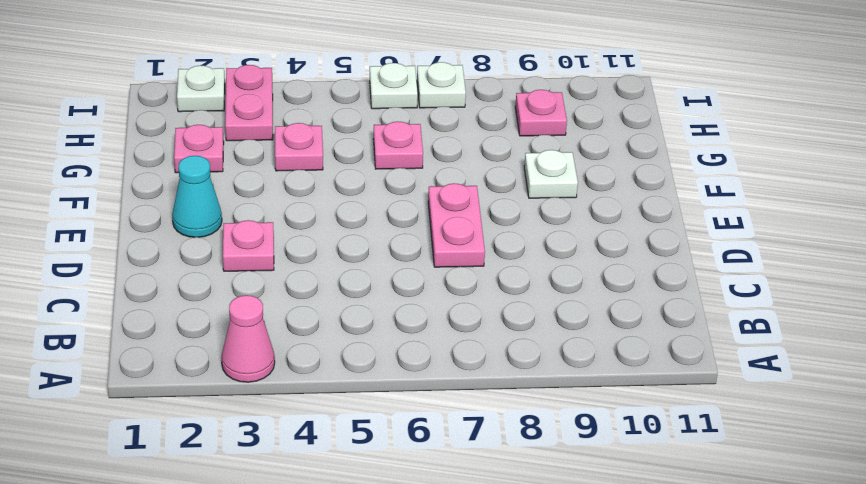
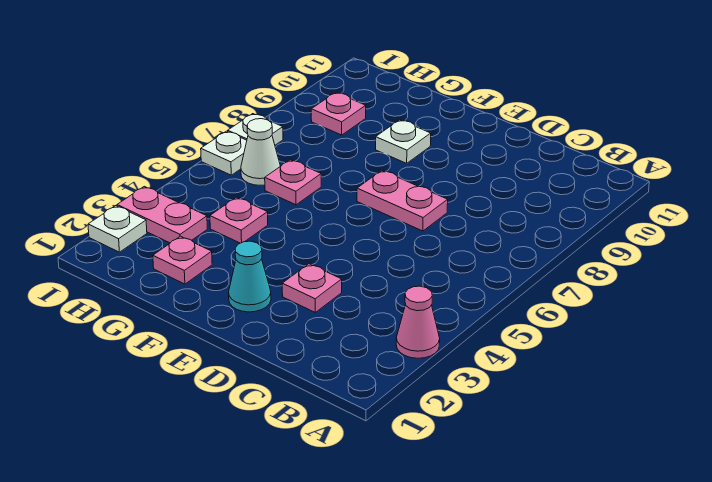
none -> white 1x1 cone [241,119,280,185]

